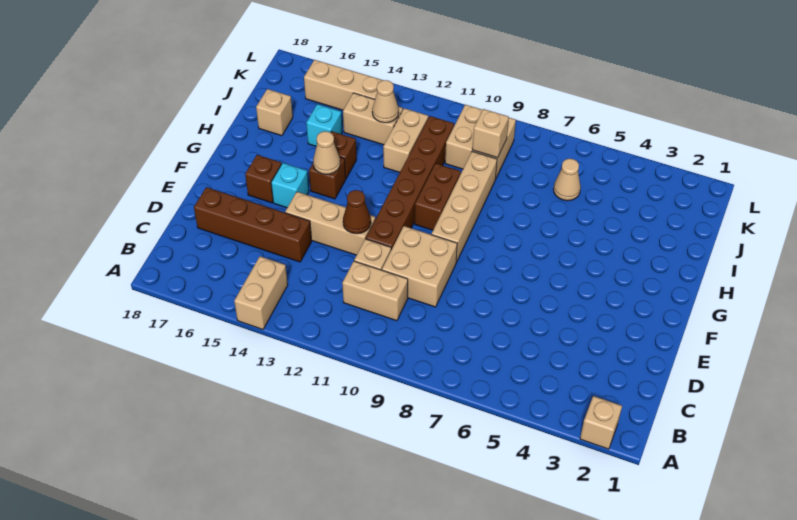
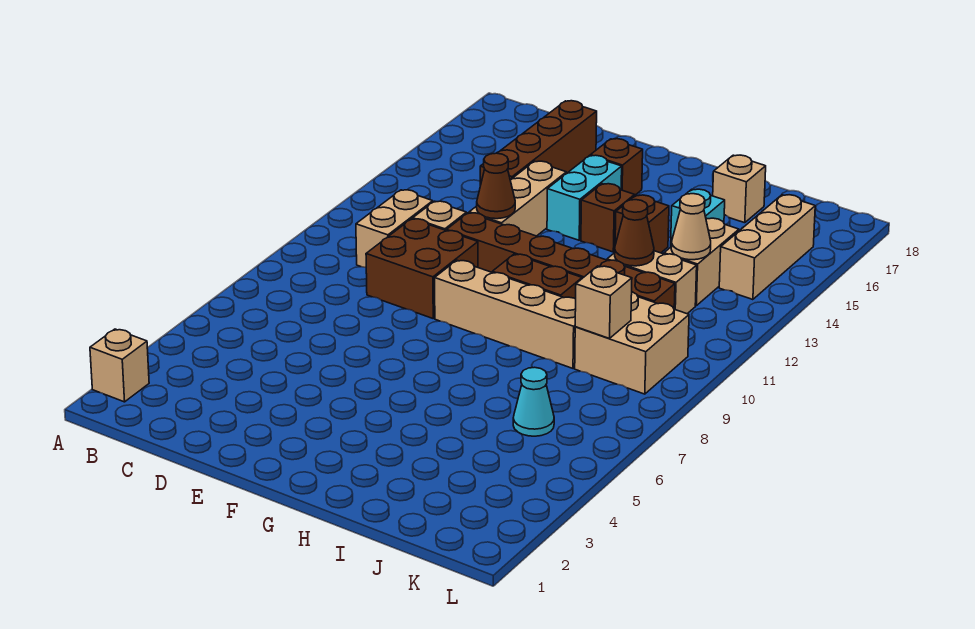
tan 1x2 brick [234,256,288,329] -> none
tan 2x2 brick [382,226,457,307] -> brown 2x2 brick [366,219,478,318]
cyan 1x1 brick [271,163,309,208] -> cyan 1x2 brick [547,155,622,240]
tan 1x1 cone [313,131,340,174] -> none
none -> brown 1x1 cone [615,200,654,266]
tan 1x1 cone [553,159,581,201] -> cyan 1x1 cone [513,367,554,436]

